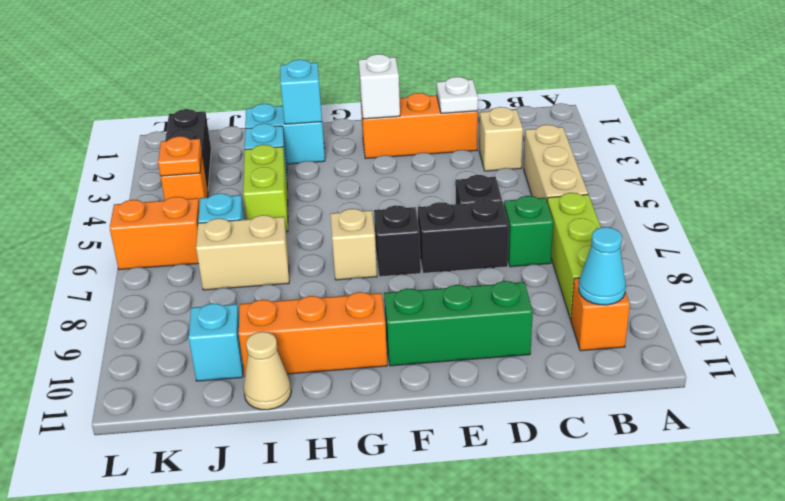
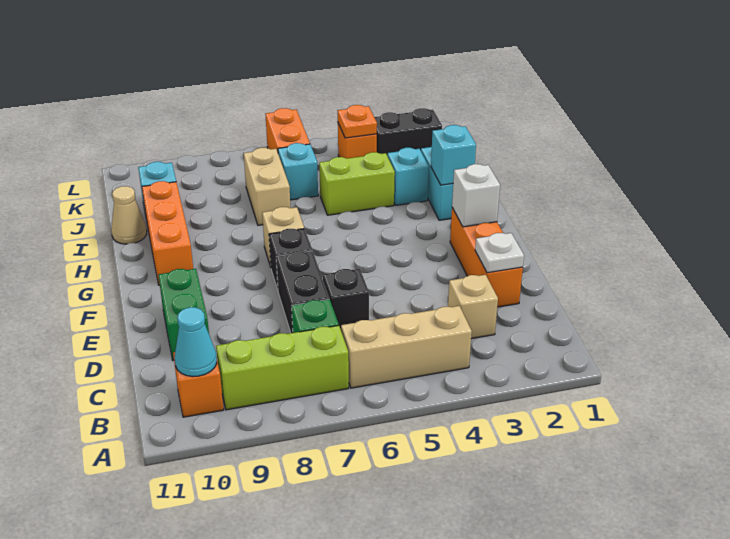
green 1x3 brick [384,281,533,366] -> green 1x2 brick [158,269,209,360]

